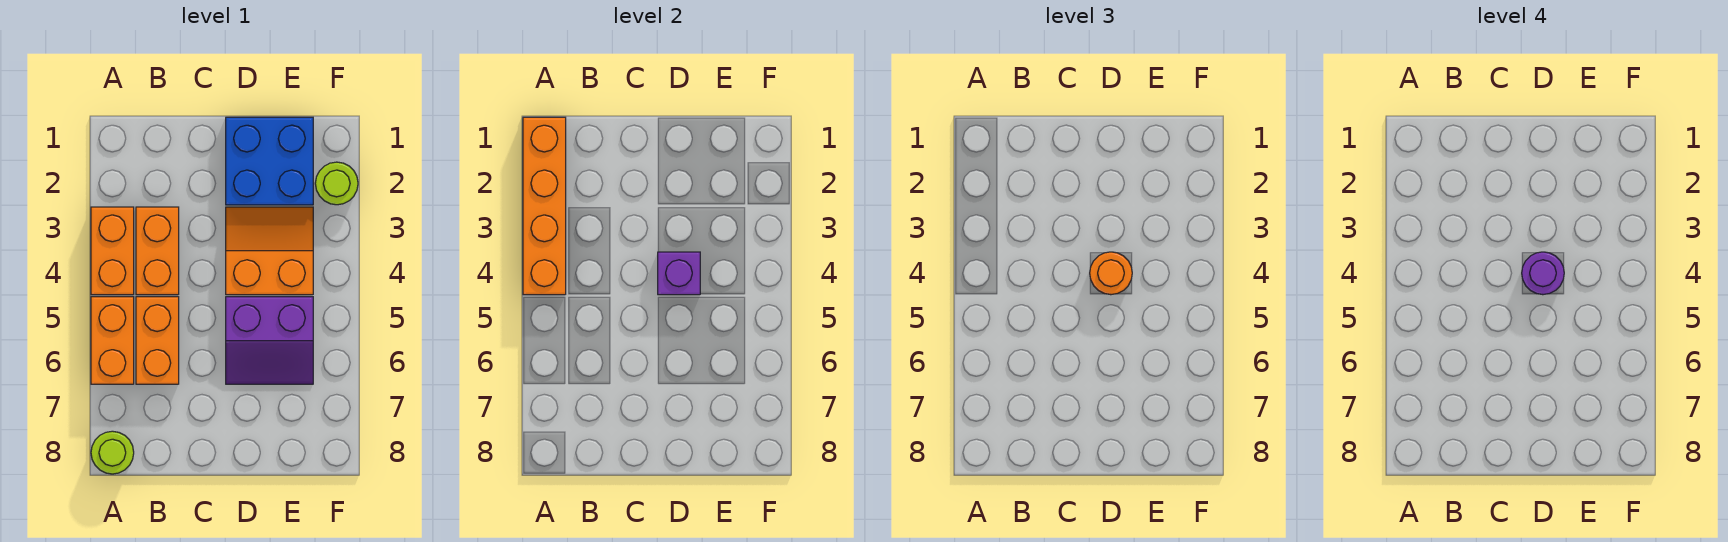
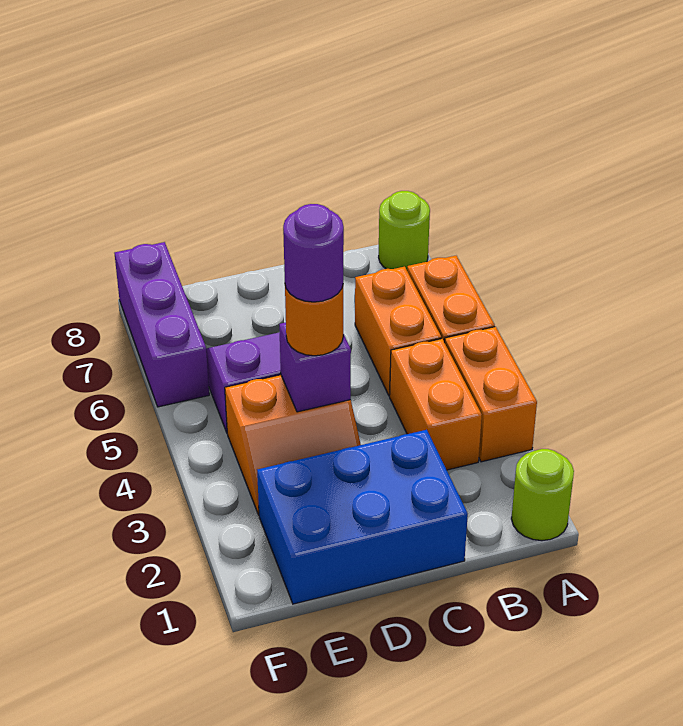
orange 1x4 brick [523,117,566,295] -> none
blue 2x2 brick [226,117,313,205] -> blue 2x3 brick [257,430,468,604]
lime 1x1 round brick [315,162,358,205] -> lime 1x1 round brick moved to [511,449,574,541]
none -> purple 1x3 brick [115,242,209,407]

